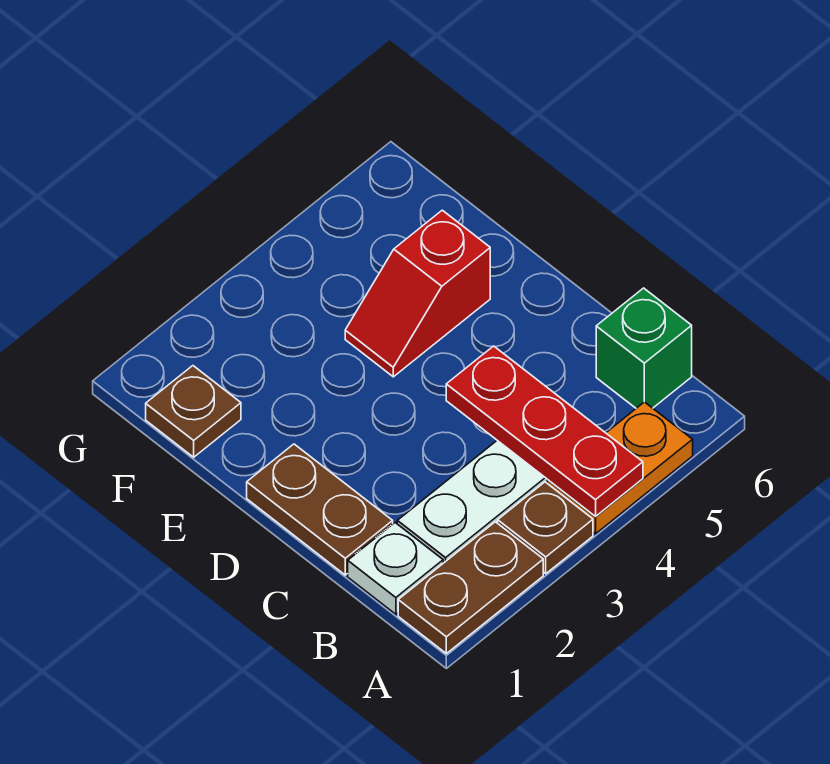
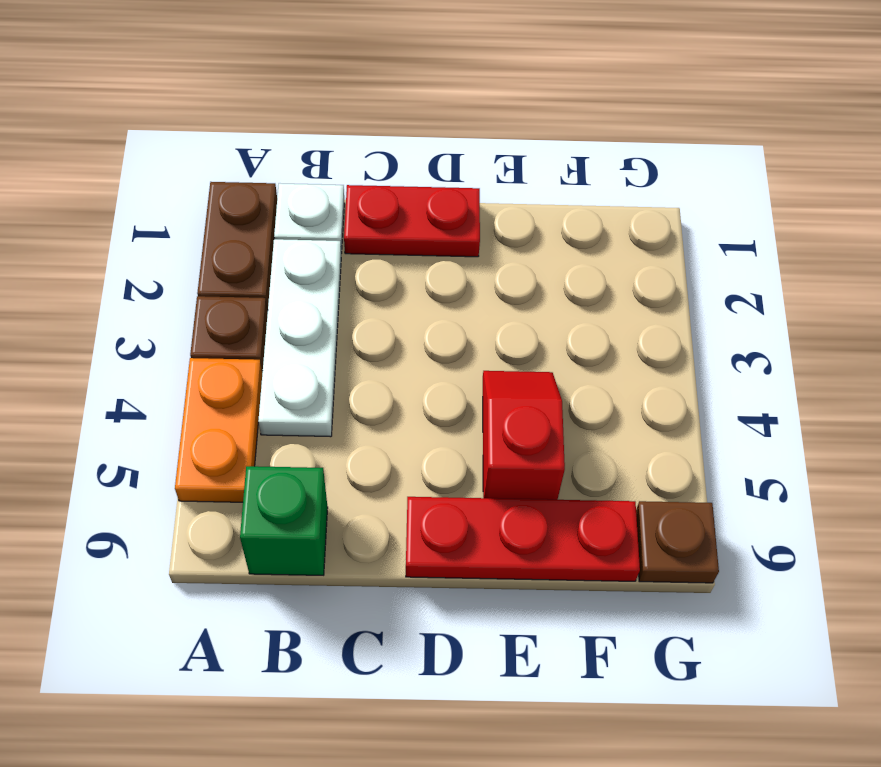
red 1x3 plate [446,346,643,516] -> red 1x3 plate moved to [406,497,640,581]
brown 1x2 plate [247,444,393,575] -> red 1x2 plate [344,185,480,257]
brown 1x1 plate [146,366,241,457] -> brown 1x1 plate moved to [636,501,719,583]

